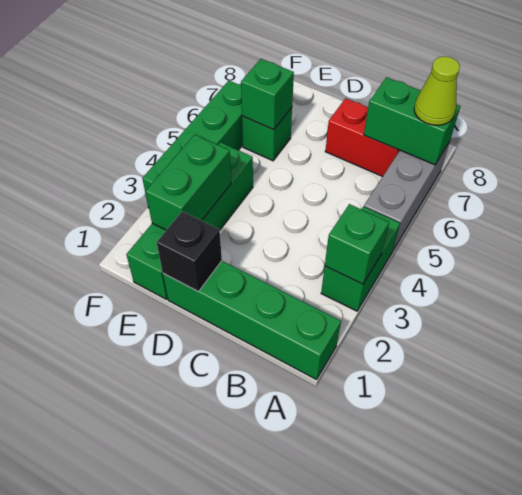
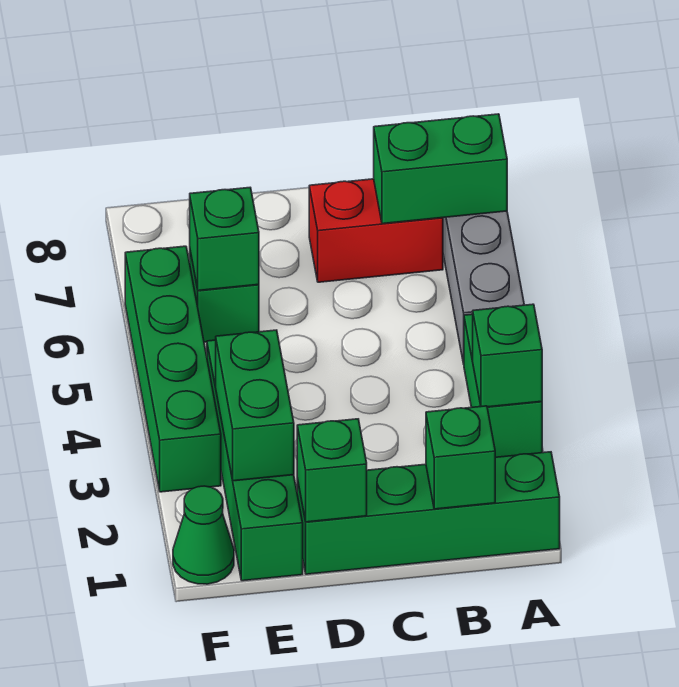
lime 1x1 cone [414,56,460,125] -> none
none -> green 1x1 brick [426,406,495,509]
black 1x1 brick [157,211,222,292] -> green 1x1 brick [297,419,367,522]
none -> green 1x1 cone [173,486,234,584]

